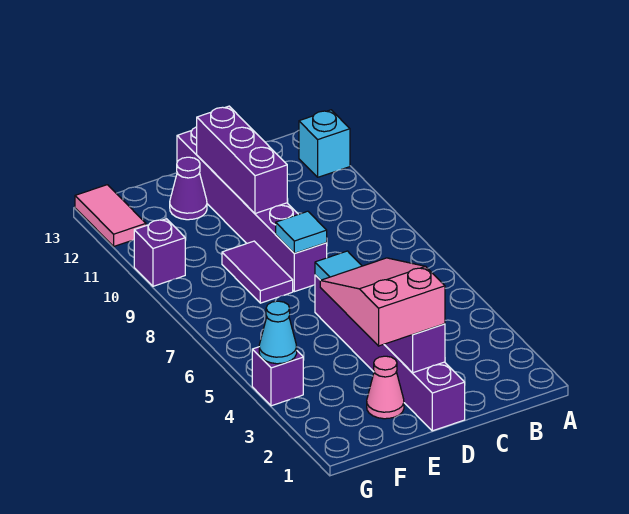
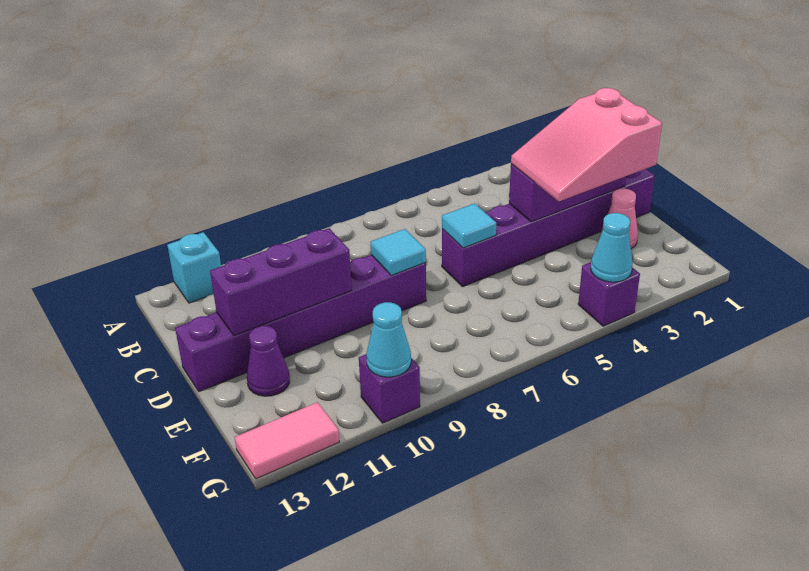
purple 1x2 tile [222,241,293,303] -> none
none -> cyan 1x1 cone [366,302,411,377]

